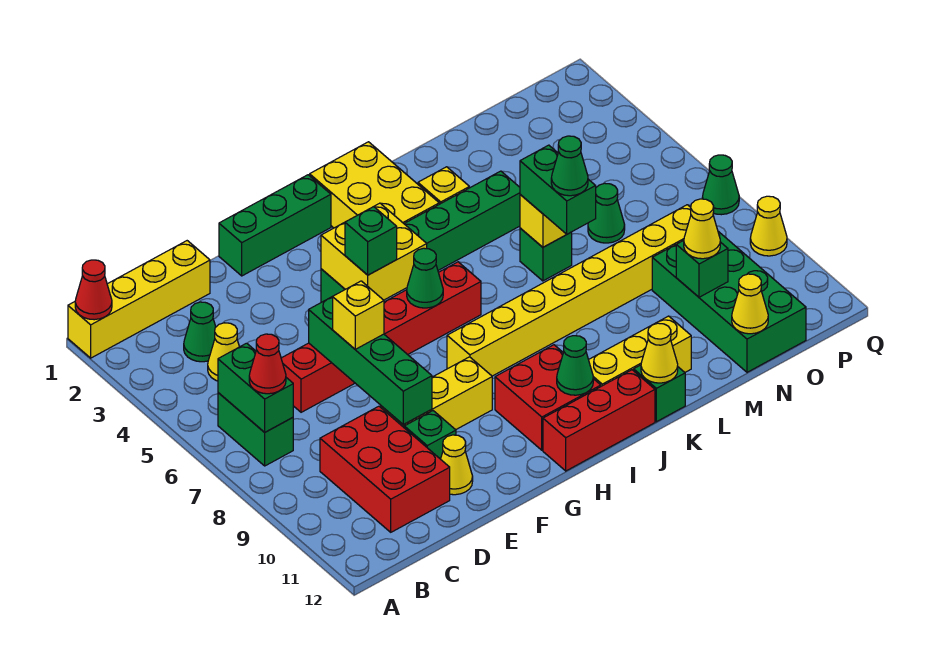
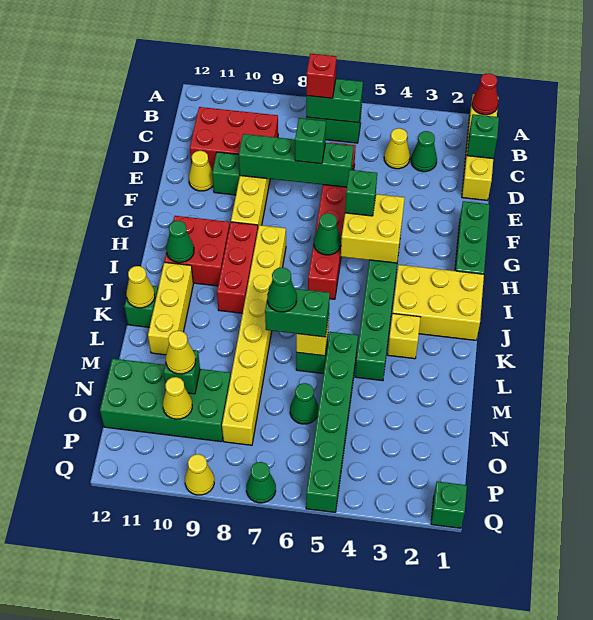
red 1x1 cone [249,334,286,394] -> red 1x1 brick [306,54,336,98]
none -> green 1x1 brick [467,114,499,158]
yellow 1x1 brick [333,281,384,349] -> green 1x1 brick [295,118,326,164]
red 1x3 brick [543,370,655,471] -> red 1x3 brick moved to [217,222,258,313]
none -> green 1x6 brick [306,332,358,512]
yellow 1x1 cone [732,274,768,334] -> yellow 1x1 cone moved to [163,377,192,419]
none -> green 1x1 brick [431,481,467,528]

